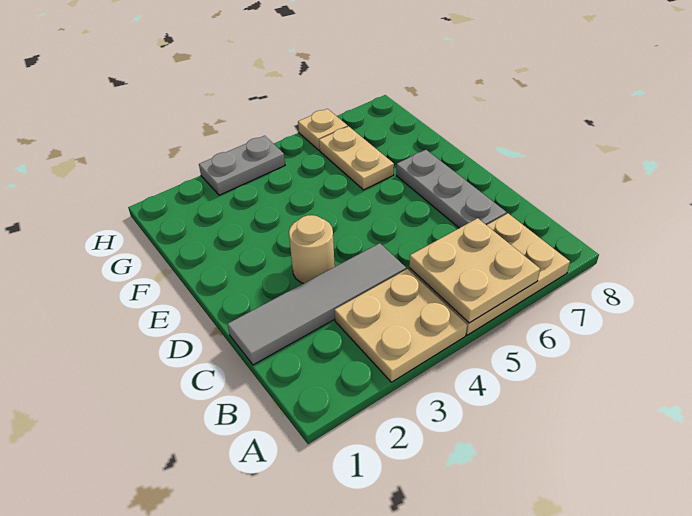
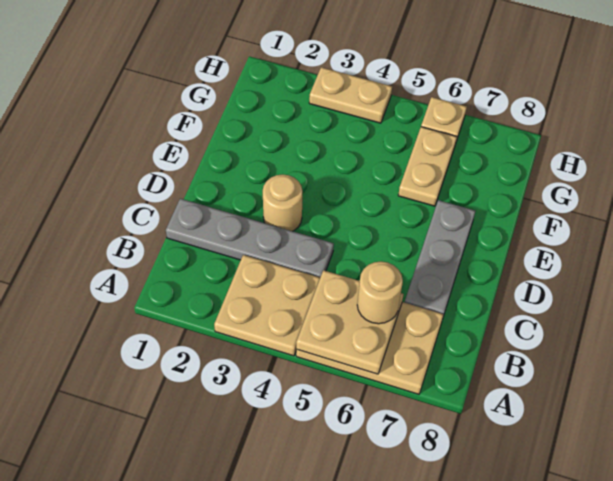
none -> tan 1x1 round brick [357,261,403,324]
grey 1x4 tile [227,243,406,365] -> grey 1x4 plate [166,199,334,277]
grey 1x2 plate [199,136,285,195] -> tan 1x2 plate [309,67,392,123]

